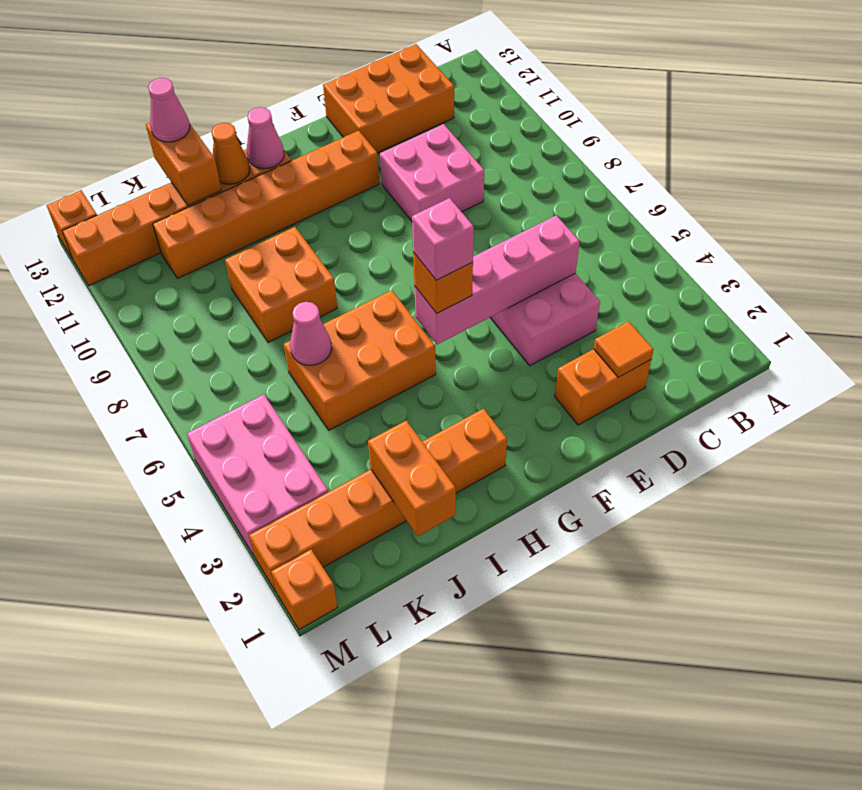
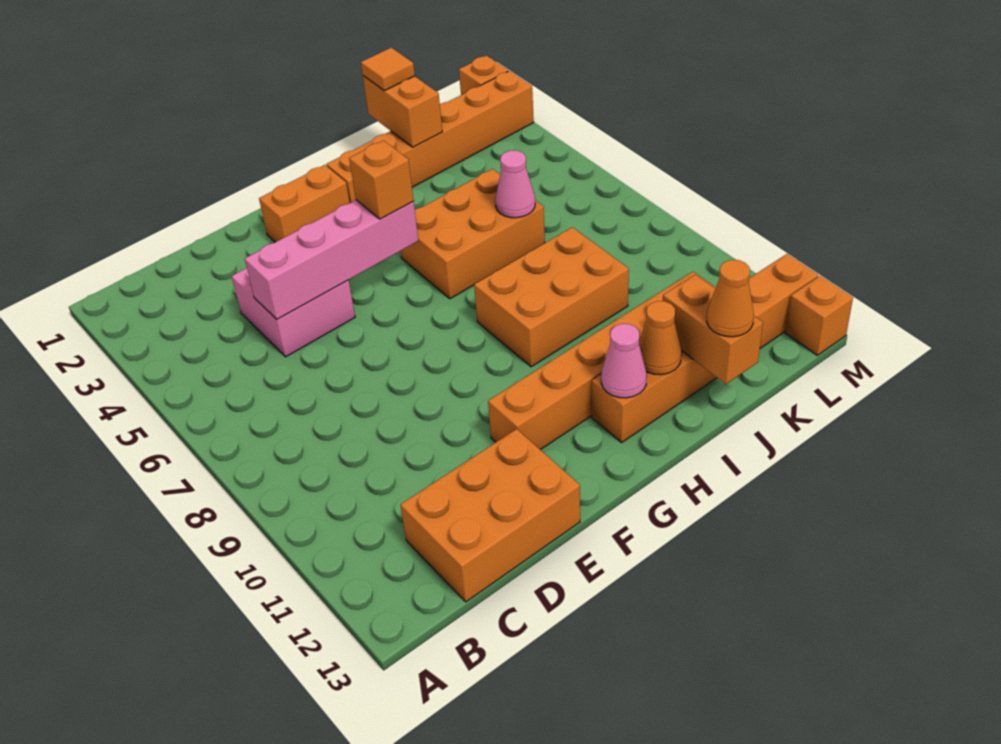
orange 1x2 brick [555,349,651,425] -> orange 1x2 brick moved to [259,165,350,242]
orange 1x1 tile [594,321,654,377] -> orange 1x1 tile moved to [361,48,415,91]
pink 2x2 brick [380,124,484,221] -> none
pink 1x1 brick [412,198,474,280] -> none
orange 2x2 brick [225,227,337,343] -> orange 2x3 brick [474,227,629,367]
pink 1x1 cone [148,78,190,142] -> orange 1x1 cone [707,260,754,337]
pink 2x3 brick [187,394,328,557] -> none

